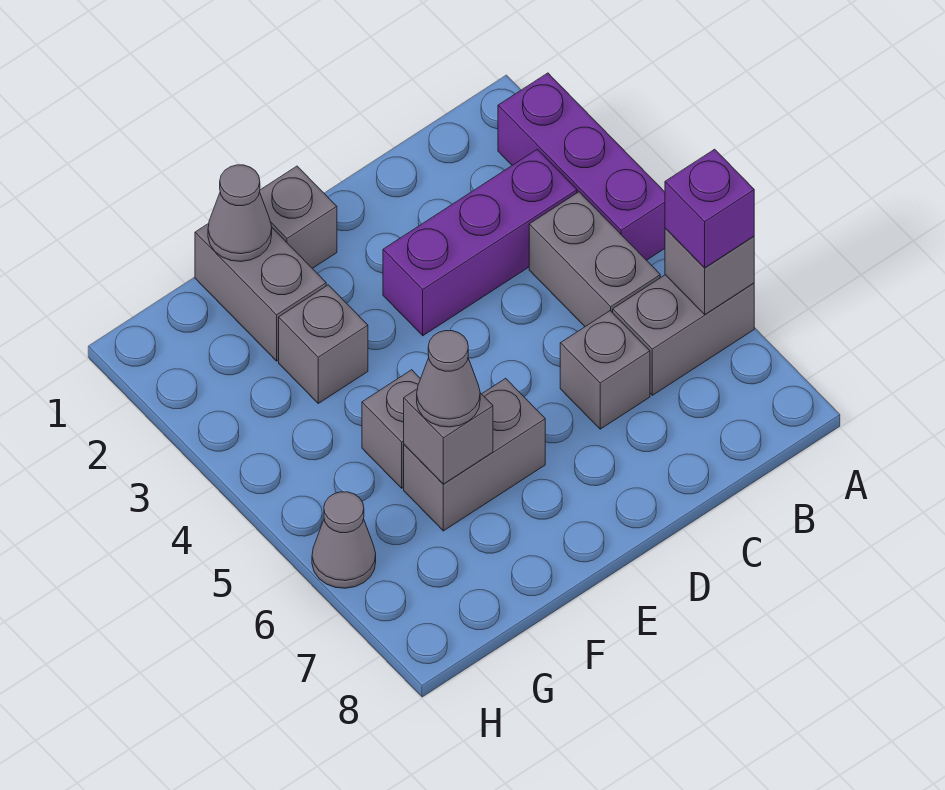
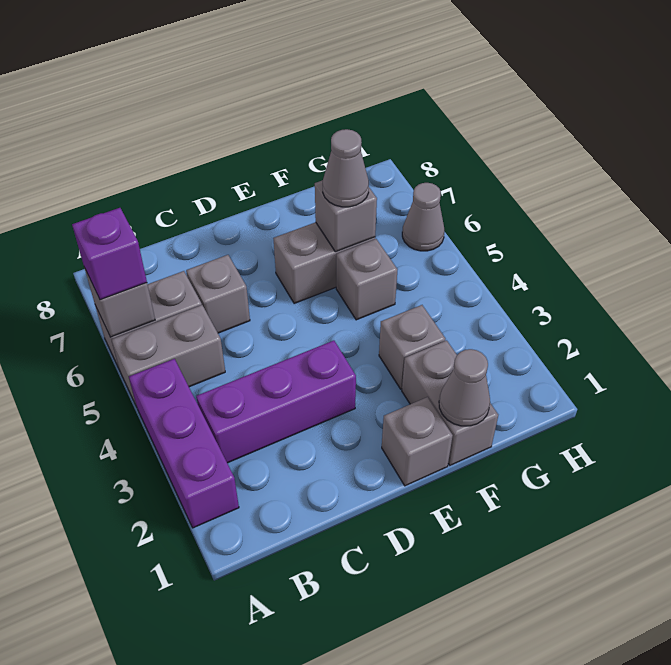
grey 1x2 brick [529,192,660,326] -> grey 1x2 brick turned to [111,305,225,407]

